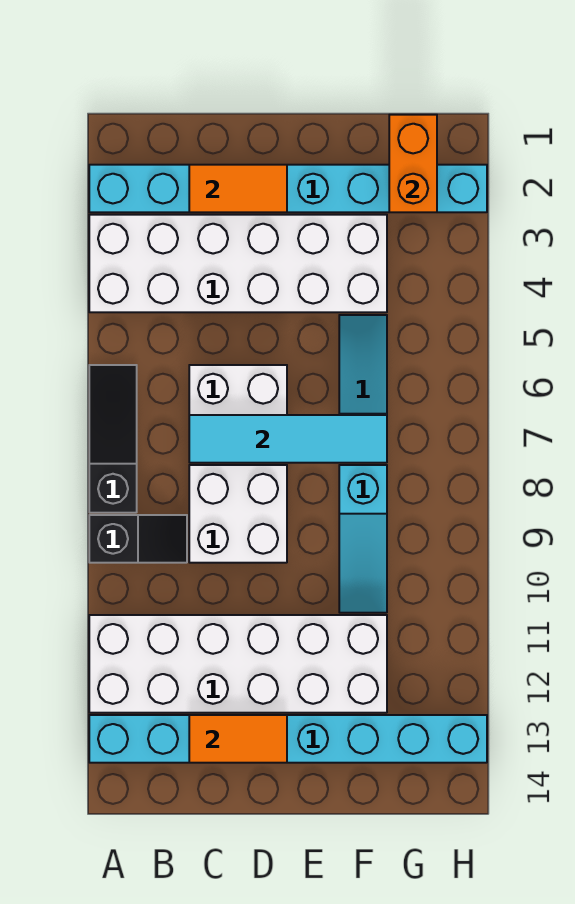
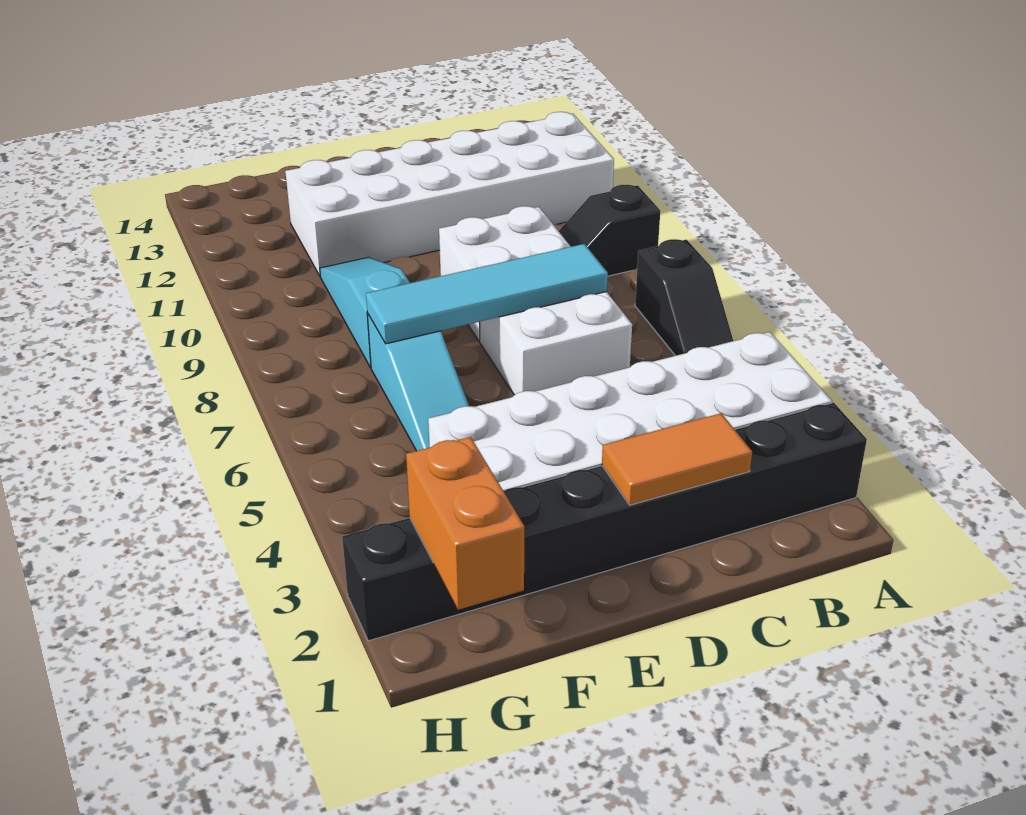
cyan 1x8 brick [89,165,487,212] -> black 1x8 brick [342,403,867,641]
black 1x3 slope [89,365,137,513] -> black 1x2 slope [635,239,733,356]
cyan 1x8 brick [89,715,487,763] -> none
orange 1x2 tile [189,715,287,763] -> none

